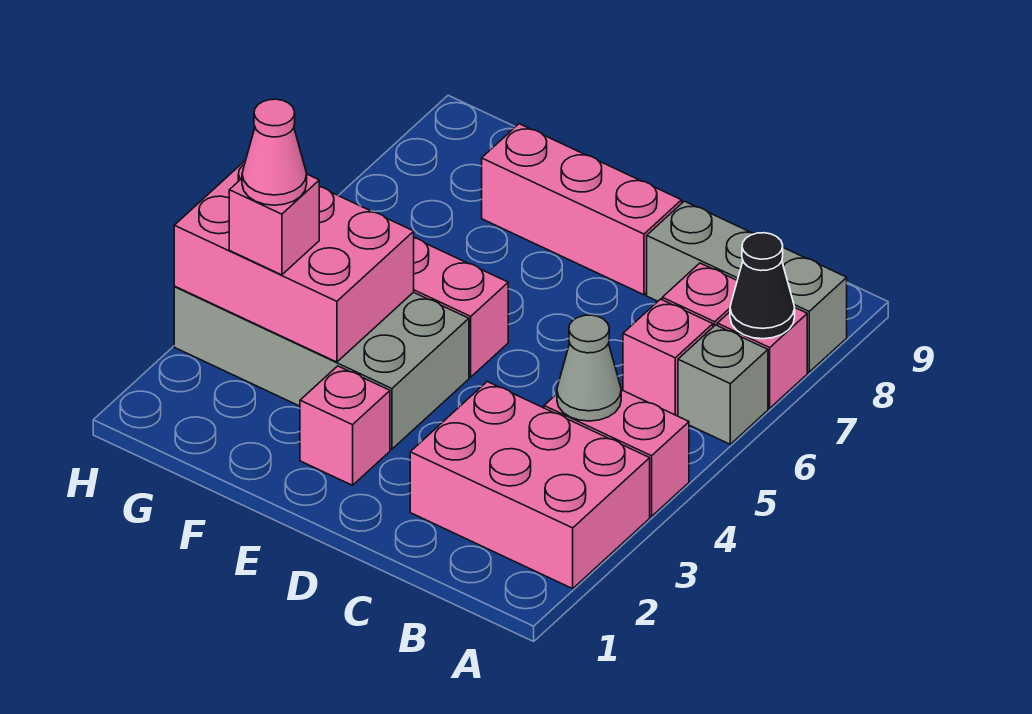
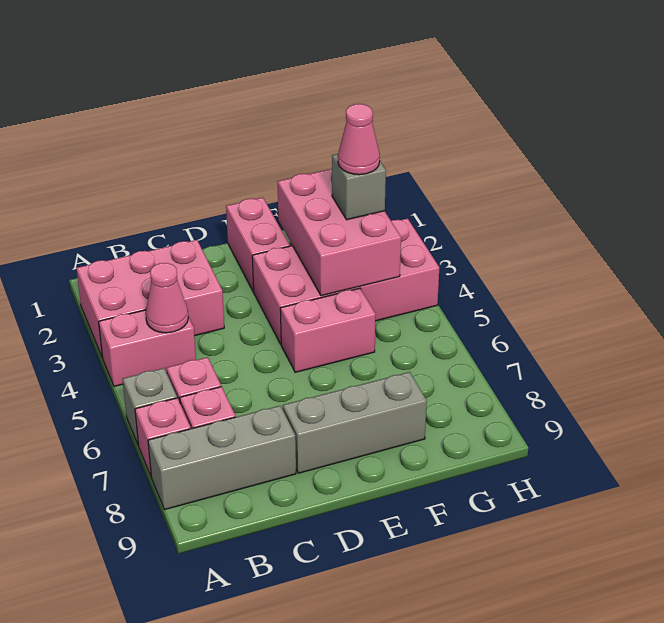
black 1x1 cone [730,233,795,339] -> none
grey 1x1 cone [557,315,621,421] -> pink 1x1 cone [146,263,188,333]
pink 1x3 brick [482,124,682,295] -> grey 1x3 brick [283,372,427,473]
pink 1x1 brick [300,366,390,485] -> pink 1x2 brick [226,198,290,292]
grey 2x4 brick [174,287,469,449] -> pink 2x4 brick [252,218,439,344]
pink 2x3 brick [174,160,414,362] -> pink 2x3 brick turned to [278,169,401,296]
pink 1x1 brick [229,174,319,275] -> grey 1x1 brick [332,154,386,220]

